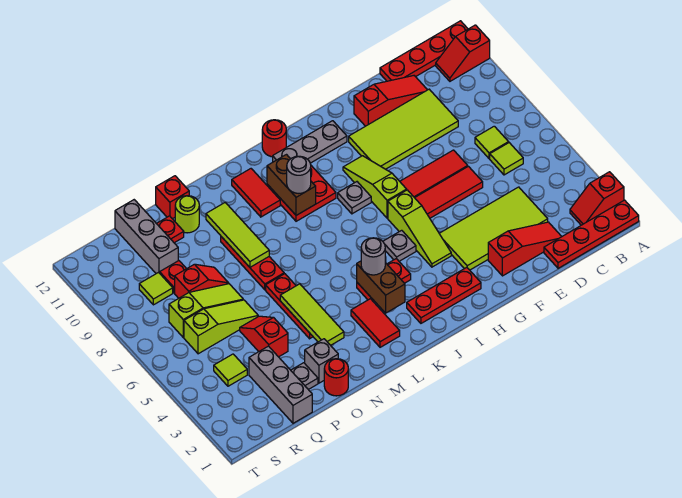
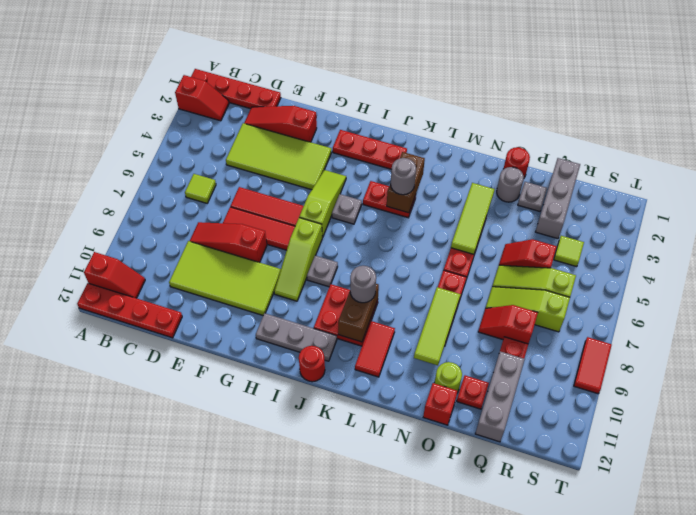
lime 1x1 tile [475,126,509,159] -> none
red 1x3 slope [354,76,427,126] -> red 1x3 slope moved to [190,222,267,263]
red 1x2 tile [351,299,400,347] -> red 1x2 tile moved to [574,337,612,394]
grey 1x1 brick [305,339,338,383] -> grey 1x1 round brick [497,167,524,202]
red 1x2 slope [240,316,288,357] -> red 1x2 slope turned to [499,239,557,268]
lime 1x1 tile [139,273,173,305] -> none

